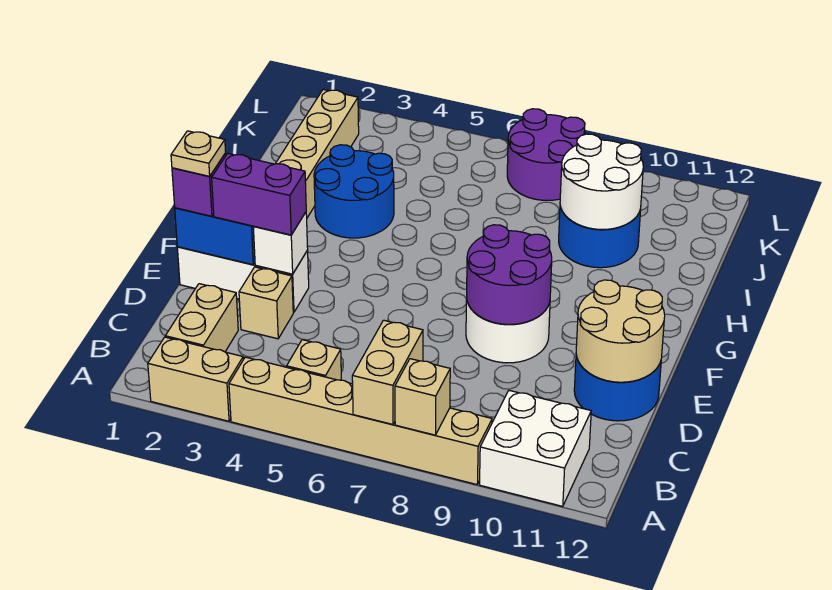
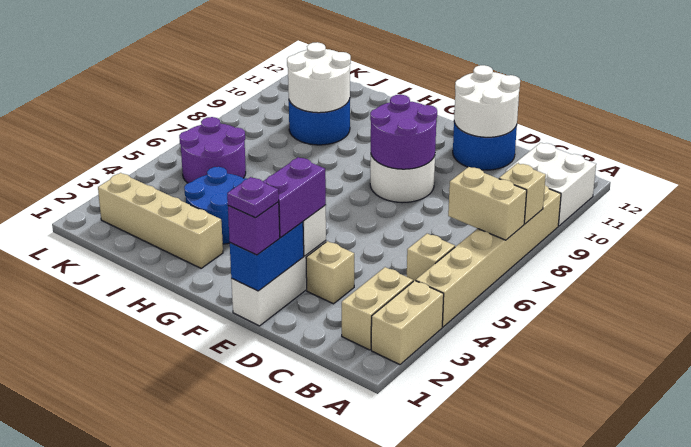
tan 1x2 brick [165,284,238,352] -> tan 1x2 brick turned to [342,267,413,350]
tan 2x2 round brick [576,280,665,382] -> white 2x2 round brick [454,65,520,137]
tan 1x1 plate [171,131,226,176] -> purple 1x1 plate [227,177,279,218]
purple 2x2 round brick [507,109,585,201] -> purple 2x2 round brick moved to [179,117,246,183]

